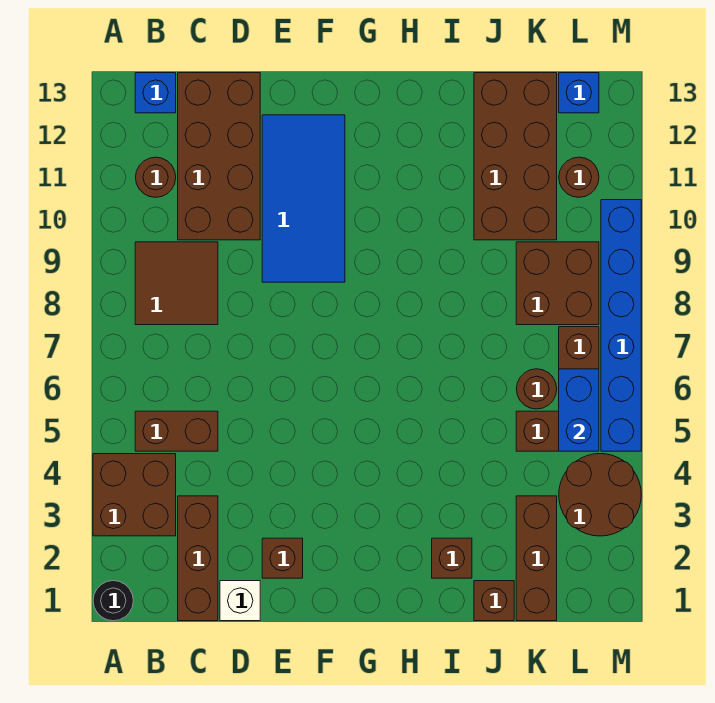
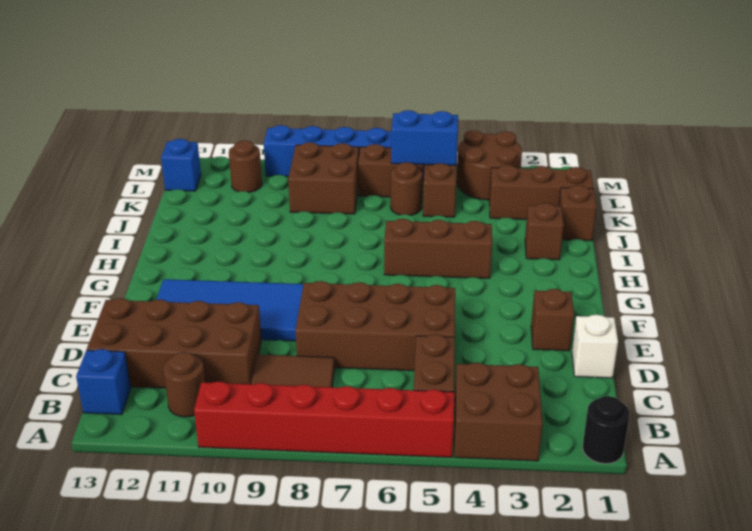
none -> red 1x6 brick [194,381,454,457]
brown 1x3 brick [178,496,218,621] -> brown 1x3 brick moved to [384,219,492,278]
brown 2x4 brick [474,73,557,240] -> brown 2x4 brick moved to [295,281,455,371]

